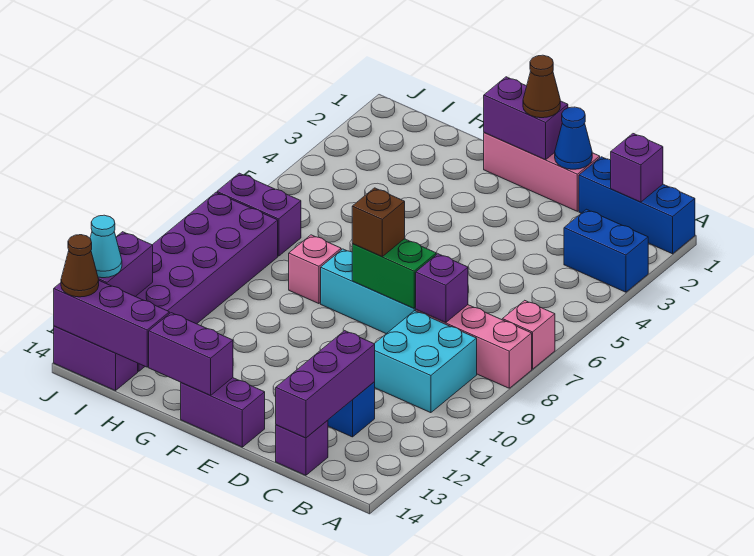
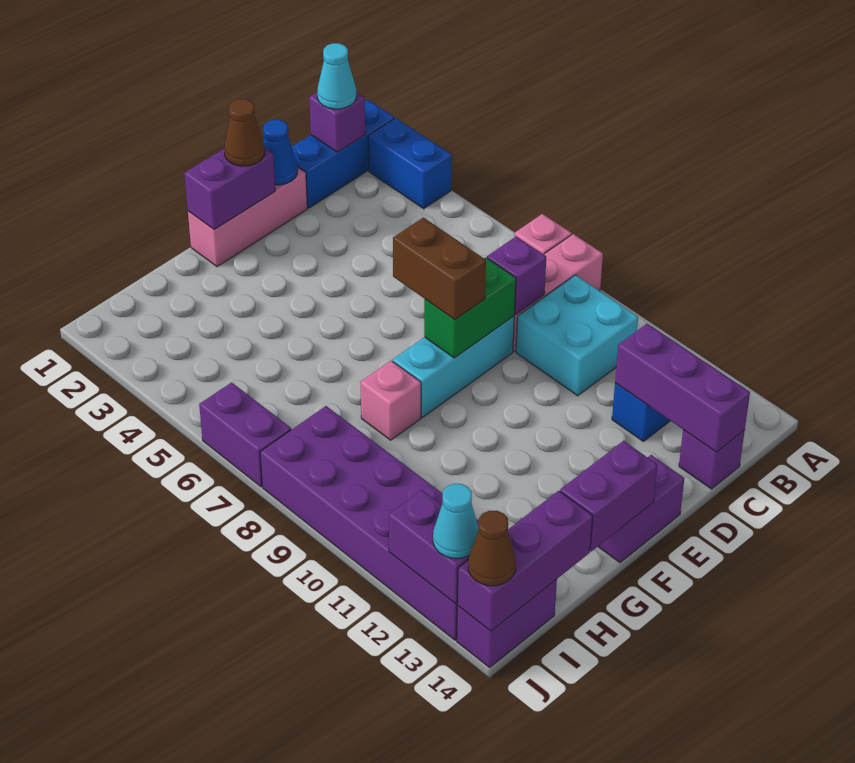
blue 1x2 brick [564,209,648,292] -> blue 1x2 brick turned to [368,118,452,209]
none -> cyan 1x1 cone [317,43,356,109]
brown 1x1 brick [352,188,405,257] -> brown 1x2 brick [393,218,486,320]
purple 1x2 brick [217,173,301,256] -> purple 1x2 brick turned to [199,382,291,487]

